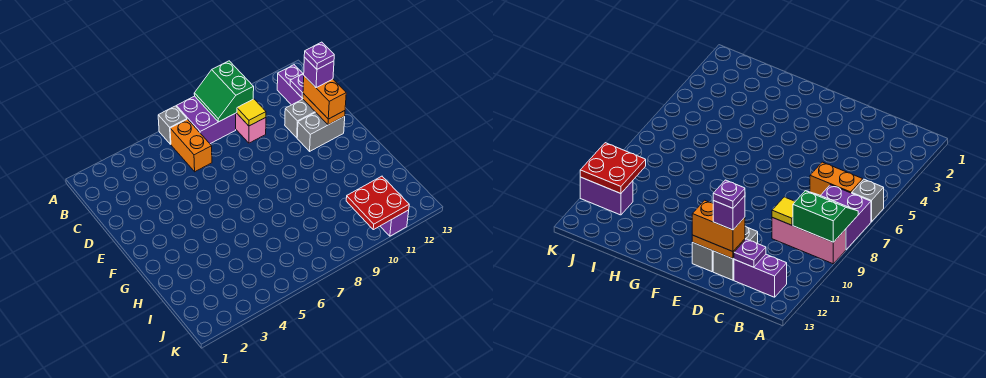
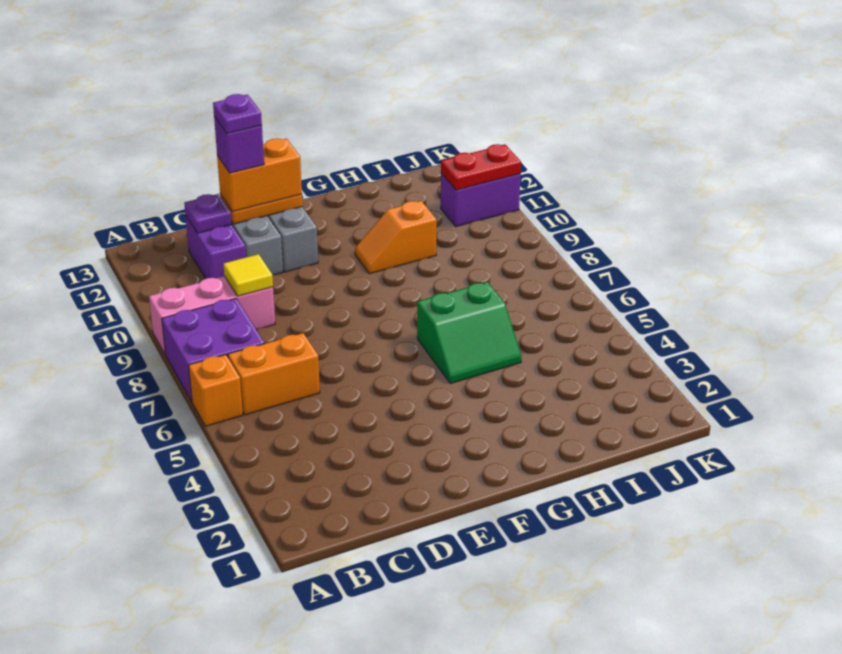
grey 1x1 brick [158,106,187,144] -> orange 1x1 brick [189,355,243,426]
green 2x2 slope [194,61,254,122] -> green 2x2 slope moved to [417,282,521,383]
purple 1x2 brick [277,65,303,105] -> purple 1x2 brick turned to [185,215,246,278]
none -> orange 1x2 slope [355,201,436,274]
red 2x2 plate [346,176,409,230] -> red 1x2 plate [441,144,521,190]

